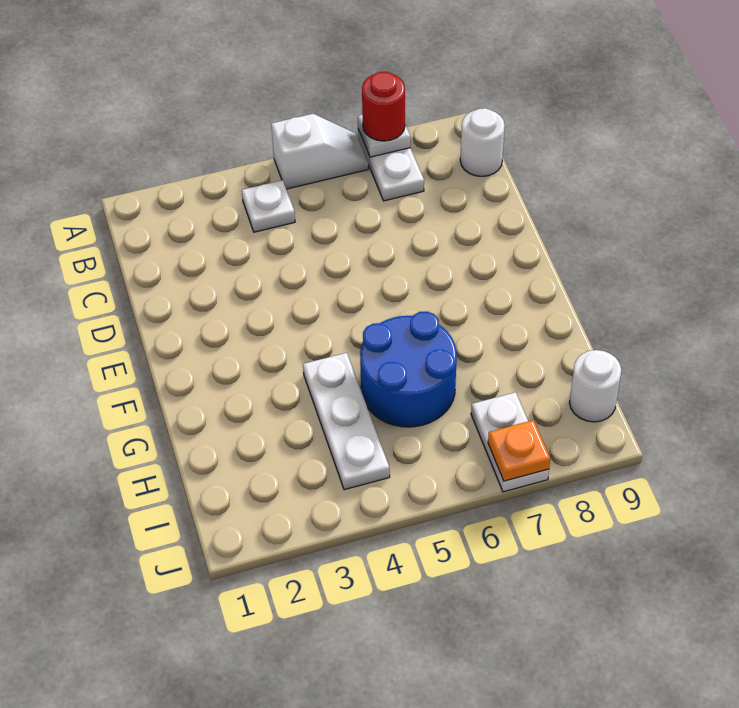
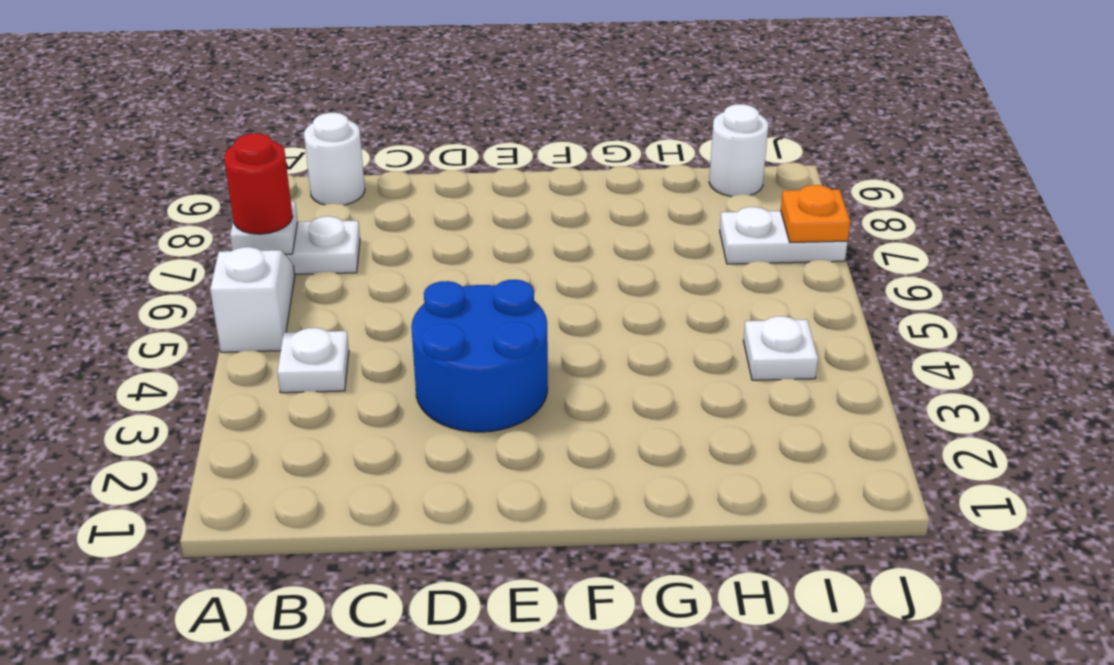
white 1x3 plate [303,353,390,490] -> white 1x1 plate [743,316,818,380]
blue 2x2 round brick [360,312,457,427] -> blue 2x2 round brick moved to [411,280,548,432]

